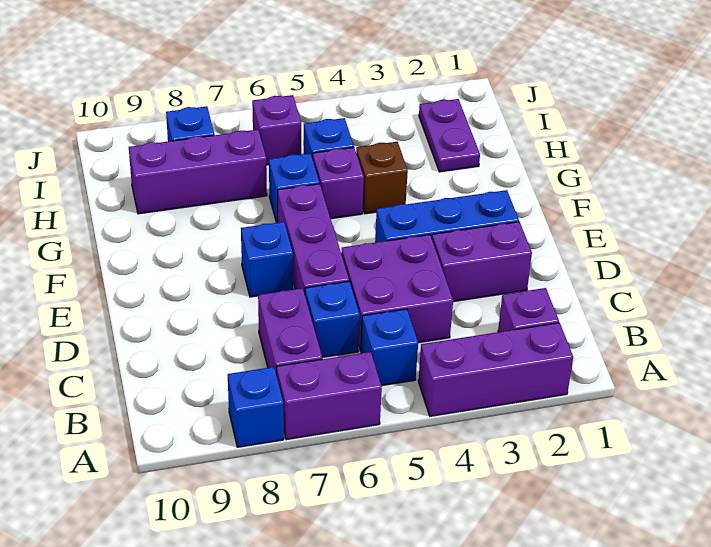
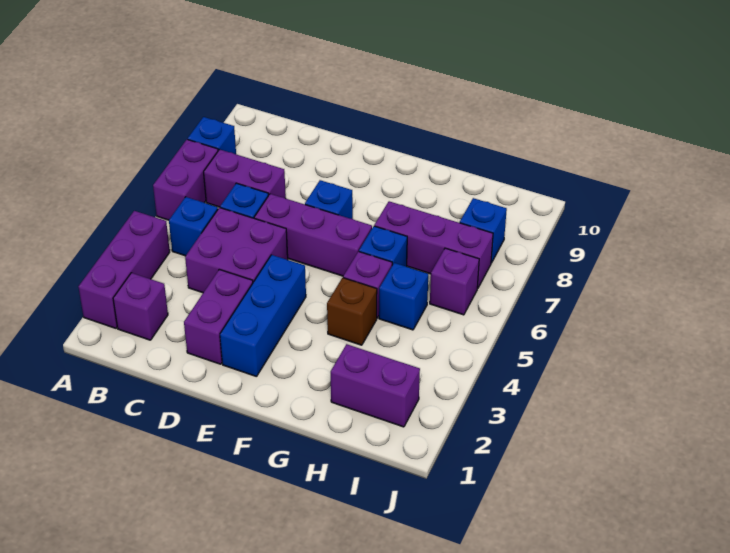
purple 1x2 plate [419,99,480,172] -> purple 1x2 brick [331,344,420,427]
purple 1x3 brick [129,130,267,214] -> purple 1x3 brick turned to [374,201,493,289]

